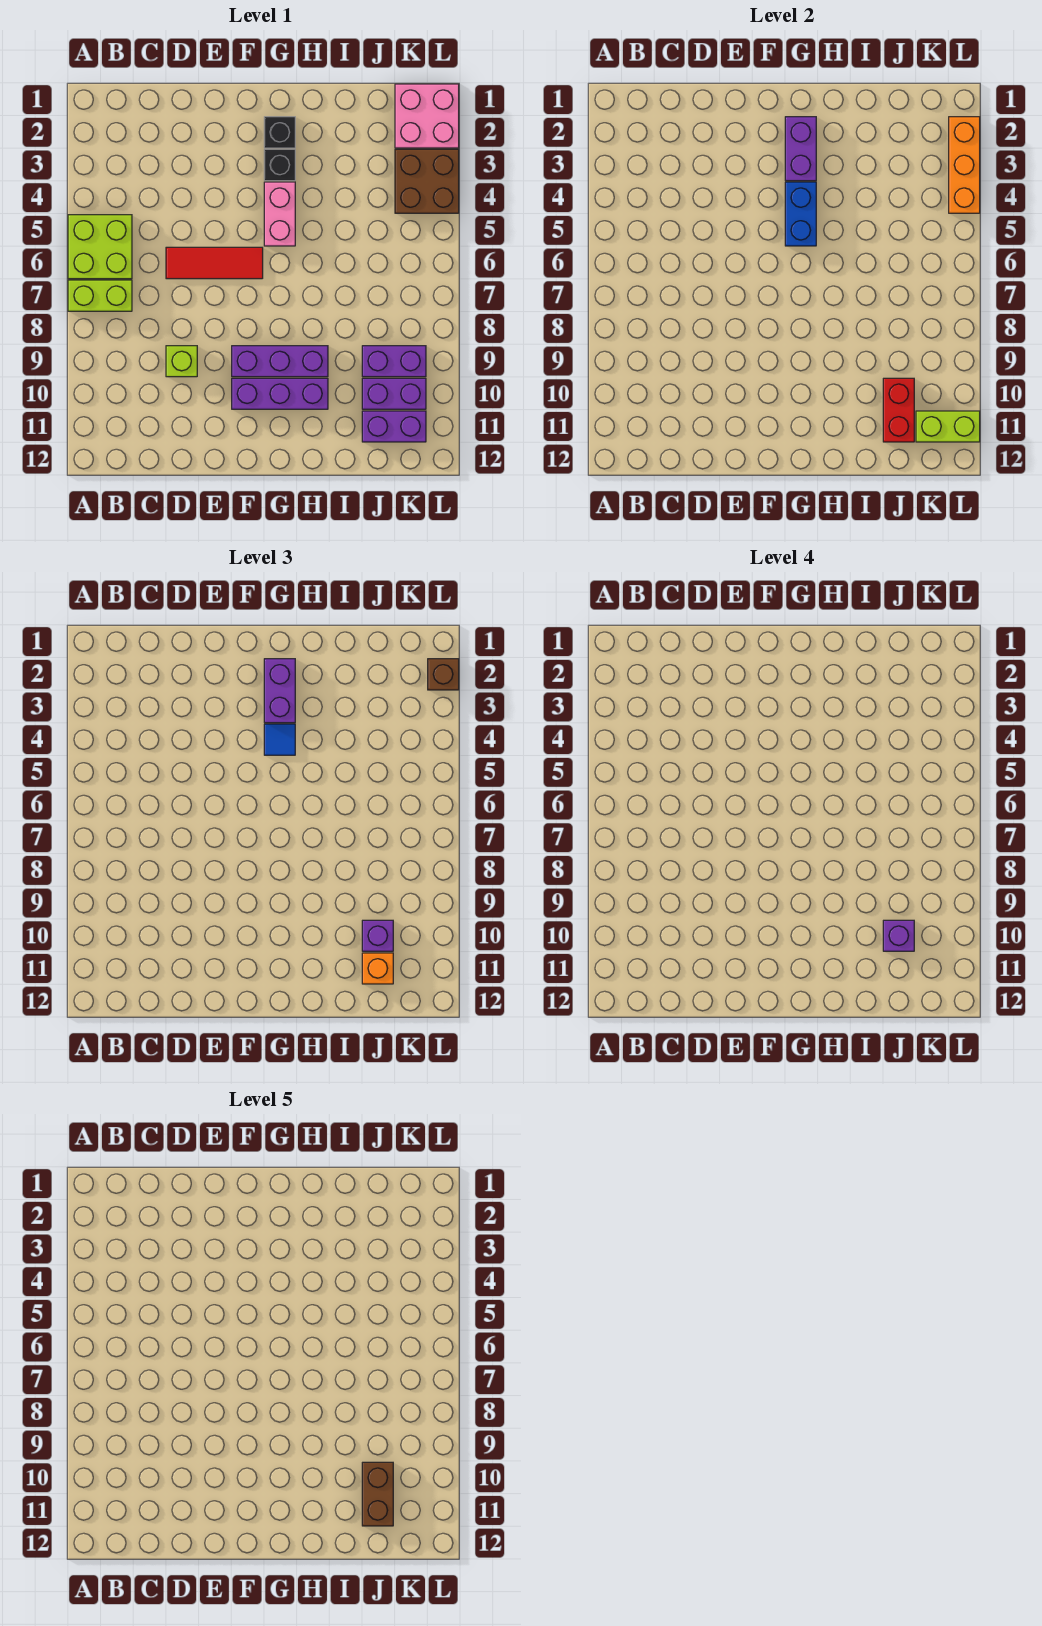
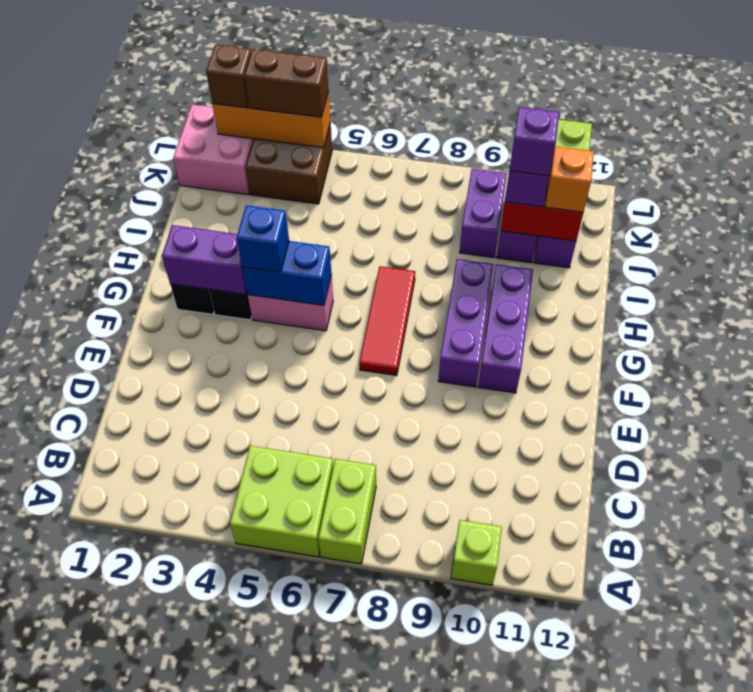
red 1x3 tile [166,247,263,279] -> red 1x3 tile moved to [359,266,415,376]
lime 1x1 brick [166,346,197,377] -> lime 1x1 brick moved to [451,520,502,585]
purple 1x2 brick [264,659,295,723] -> none
blue 1x1 tile [264,724,295,755] -> blue 1x1 brick [237,205,289,272]
brown 1x2 brick [362,1462,393,1526] -> brown 1x2 brick moved to [244,49,329,117]

